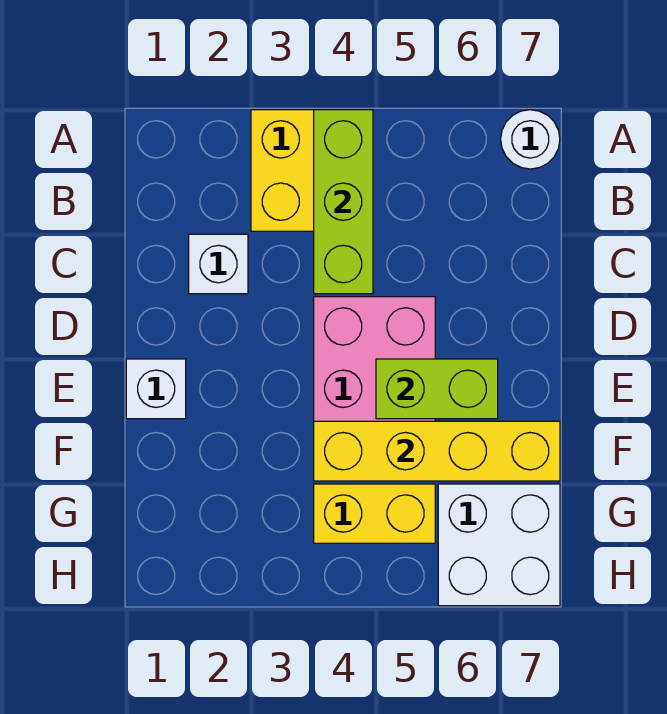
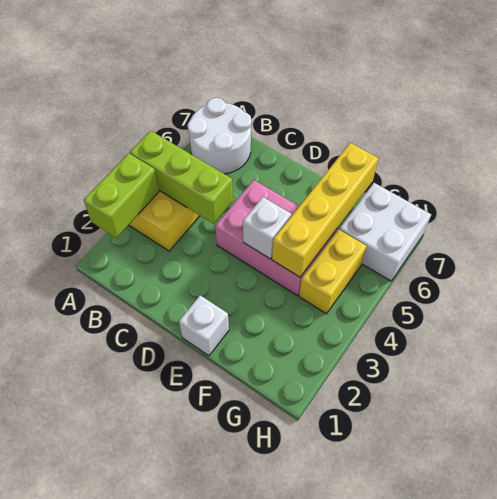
white 1x1 round brick [501,110,560,169] -> white 2x2 round brick [188,98,252,174]
white 1x1 brick [189,234,248,294] -> white 1x1 brick moved to [243,197,291,259]
lime 1x2 brick [376,359,498,419] -> lime 1x2 brick moved to [84,153,159,238]

